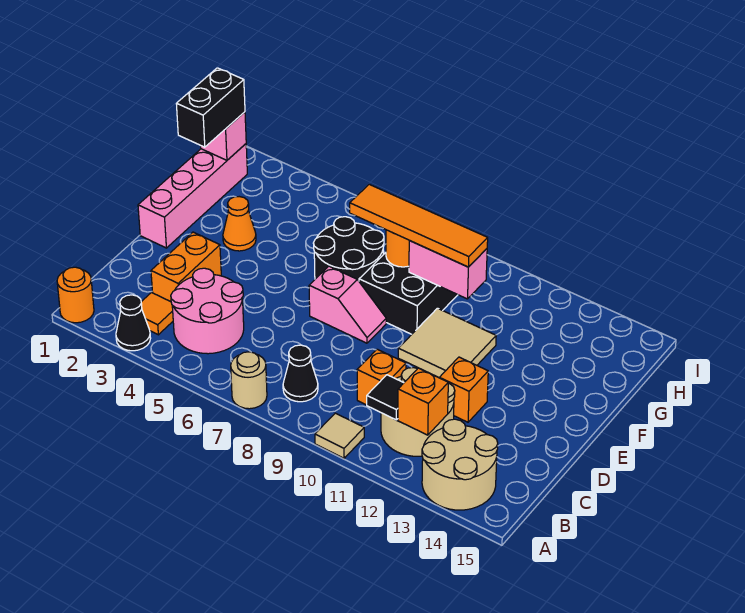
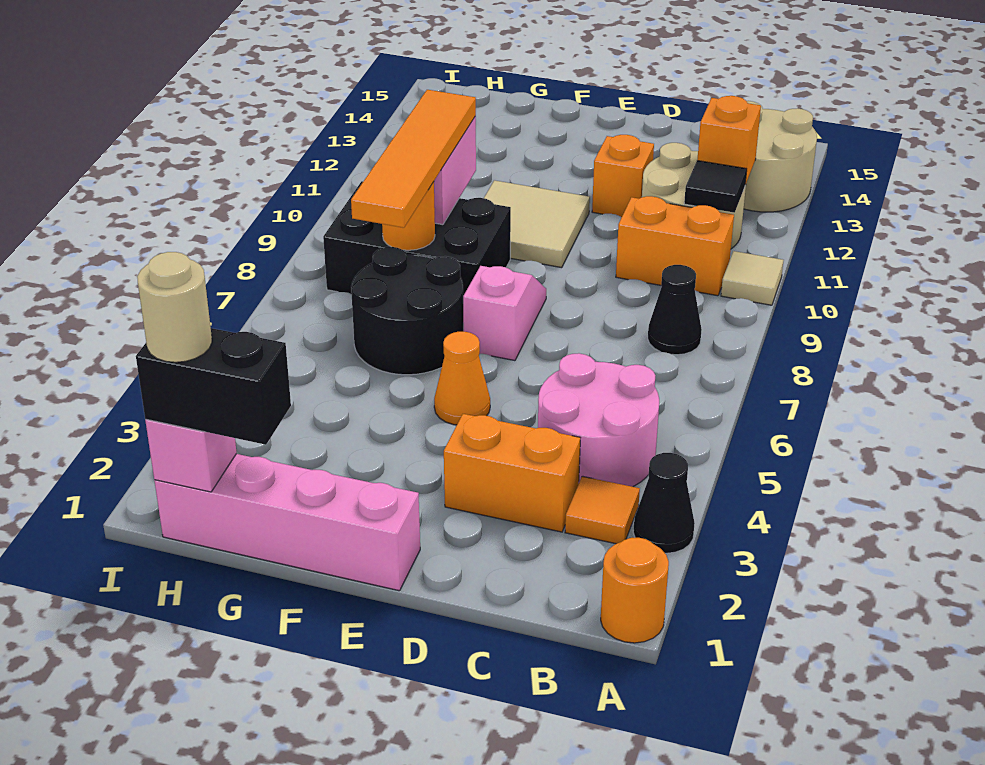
tan 1x1 round brick [231,352,267,409] -> tan 1x1 round brick moved to [137,252,212,362]
orange 1x1 brick [357,349,406,405] -> orange 1x2 brick [616,196,734,296]
orange 1x1 cone [223,197,256,251] -> orange 1x1 cone moved to [434,332,490,425]

